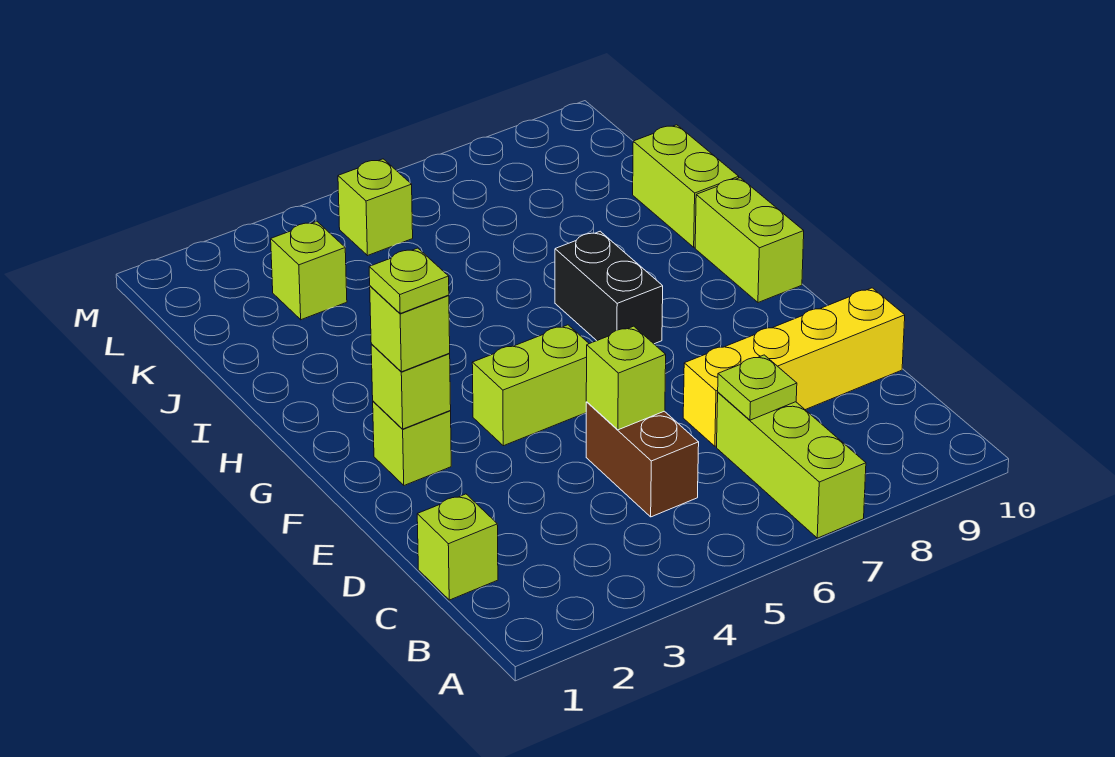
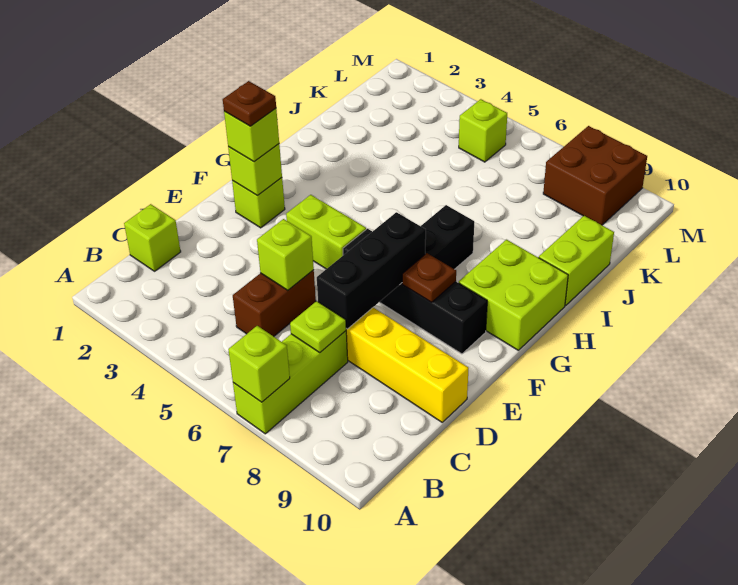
none -> black 1x3 brick [317,212,426,329]
lime 1x1 plate [369,248,449,313] -> brown 1x1 plate [223,81,276,126]
none -> black 1x4 brick [343,229,487,354]
none -> brown 1x1 plate [402,253,456,302]
lime 1x2 brick [695,178,804,303] -> lime 2x2 brick [459,240,568,350]
lime 1x1 brick [271,221,347,320] -> lime 1x1 brick moved to [228,326,290,402]
none -> brown 2x2 brick [543,126,647,225]

